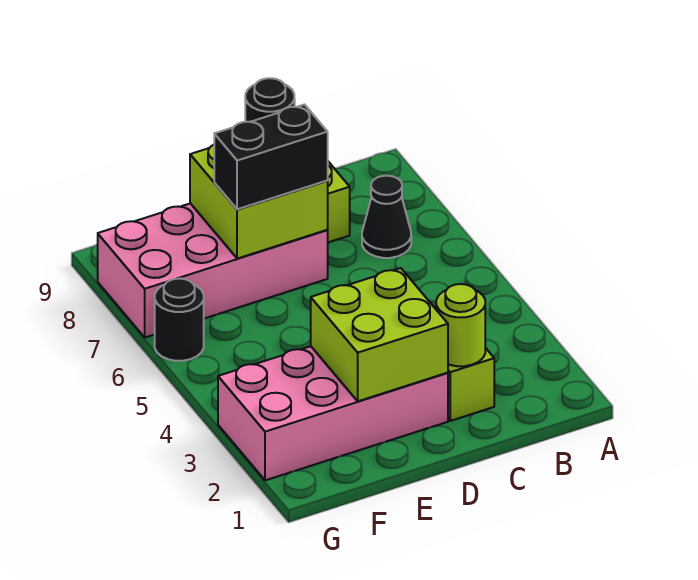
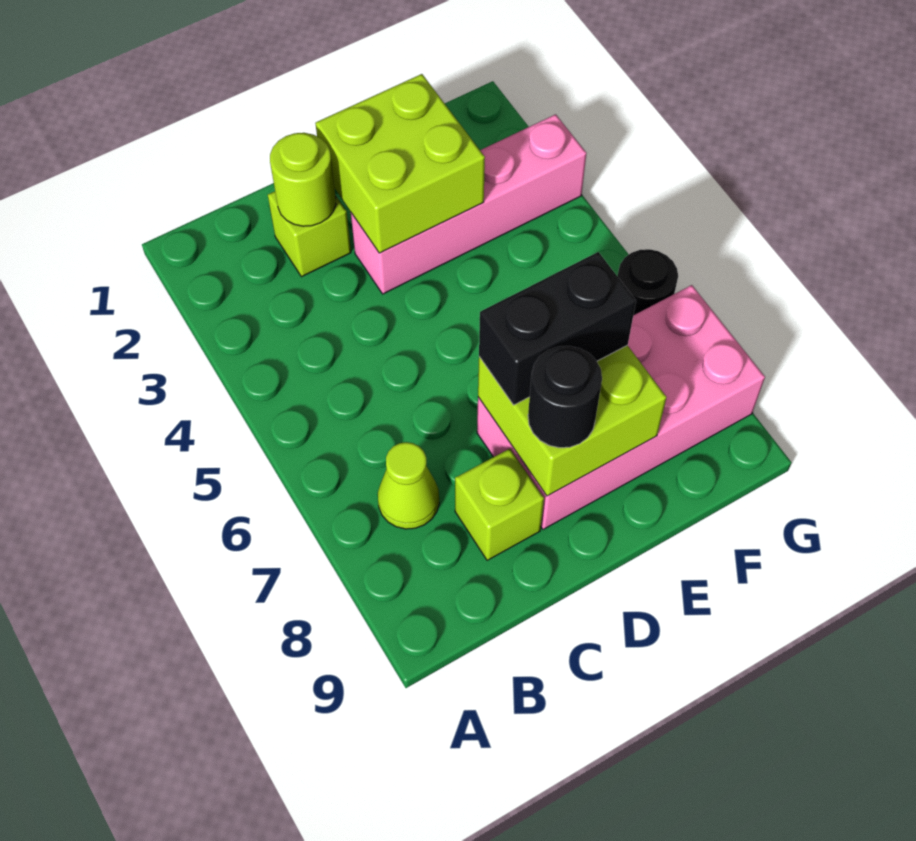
black 1x1 cone [362,176,411,258] -> lime 1x1 cone [378,442,439,529]
pink 2x4 brick [218,346,448,480] -> pink 1x4 brick [351,114,586,294]

